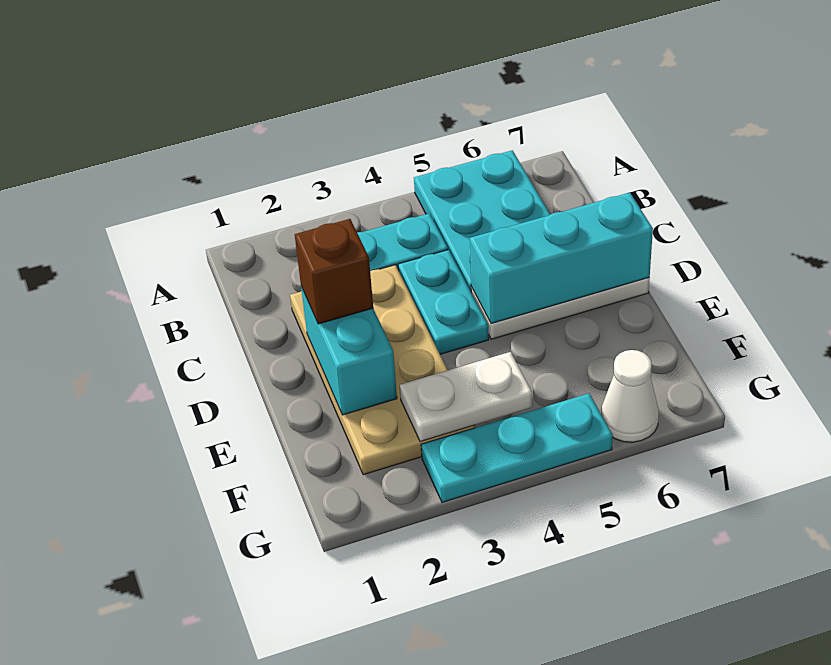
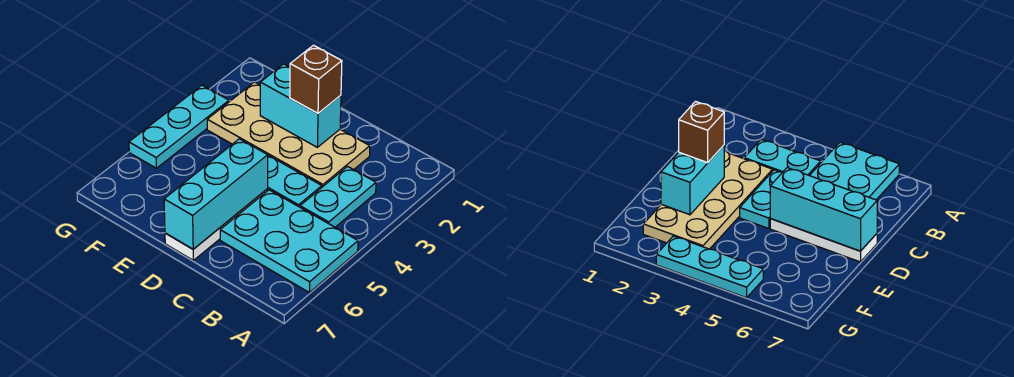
white 1x2 plate [400,352,532,442] -> none
white 1x1 cone [601,350,659,442] -> none

